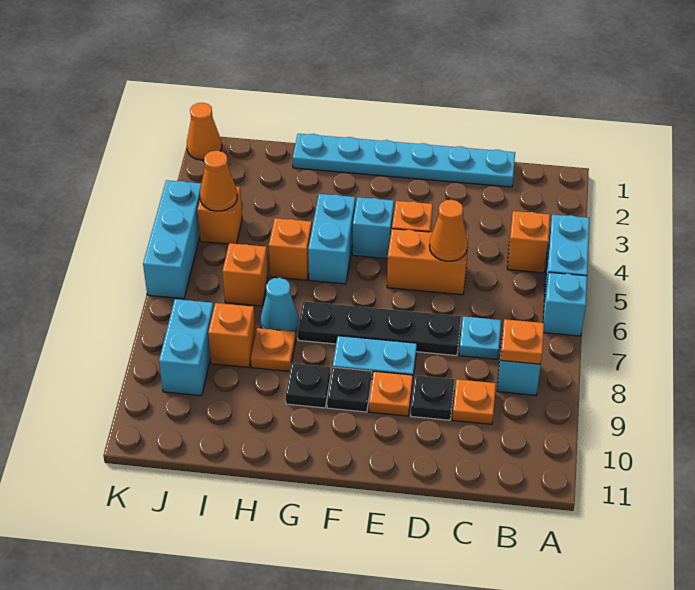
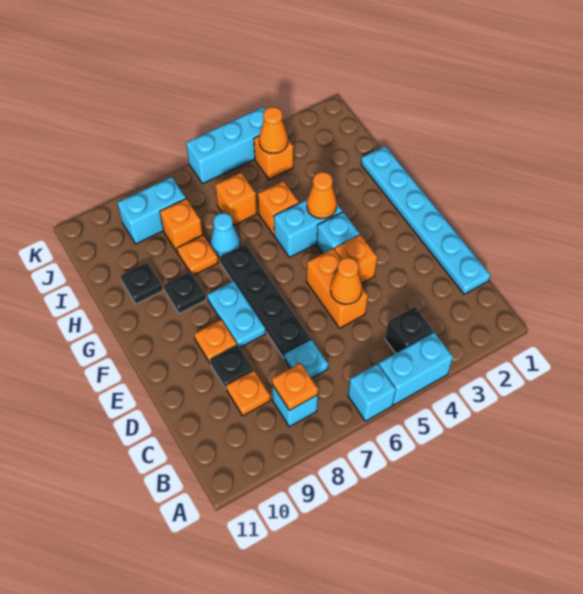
orange 1x1 brick [507,211,550,273] -> black 1x1 brick [385,307,433,353]
black 1x1 plate [327,367,372,412] -> black 1x1 plate moved to [121,262,163,304]
orange 1x1 cone [187,103,222,160] -> orange 1x1 cone moved to [307,172,337,219]

